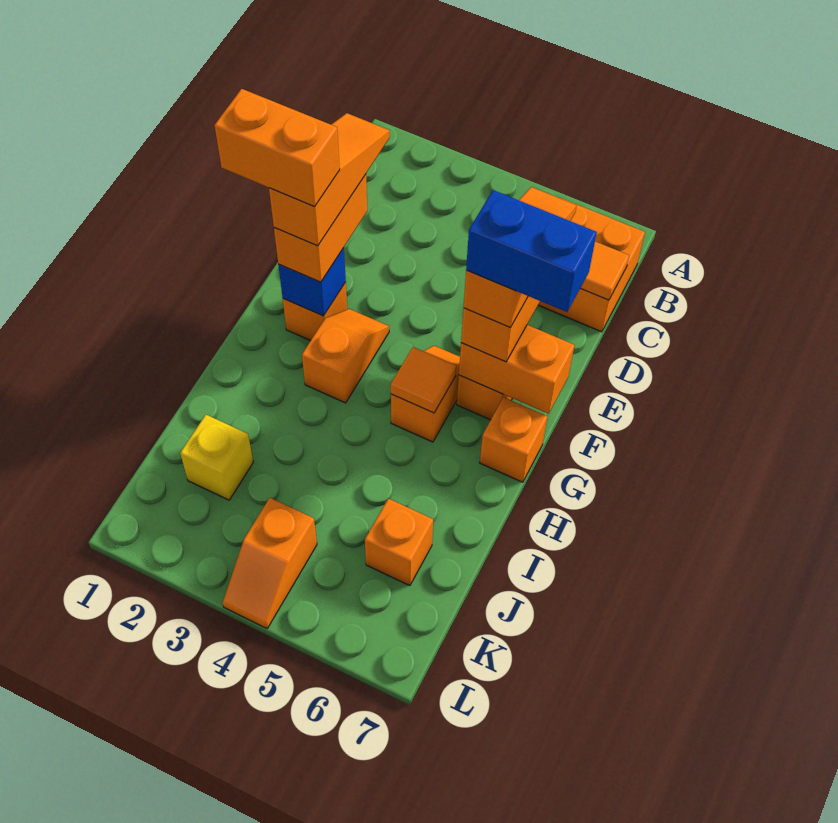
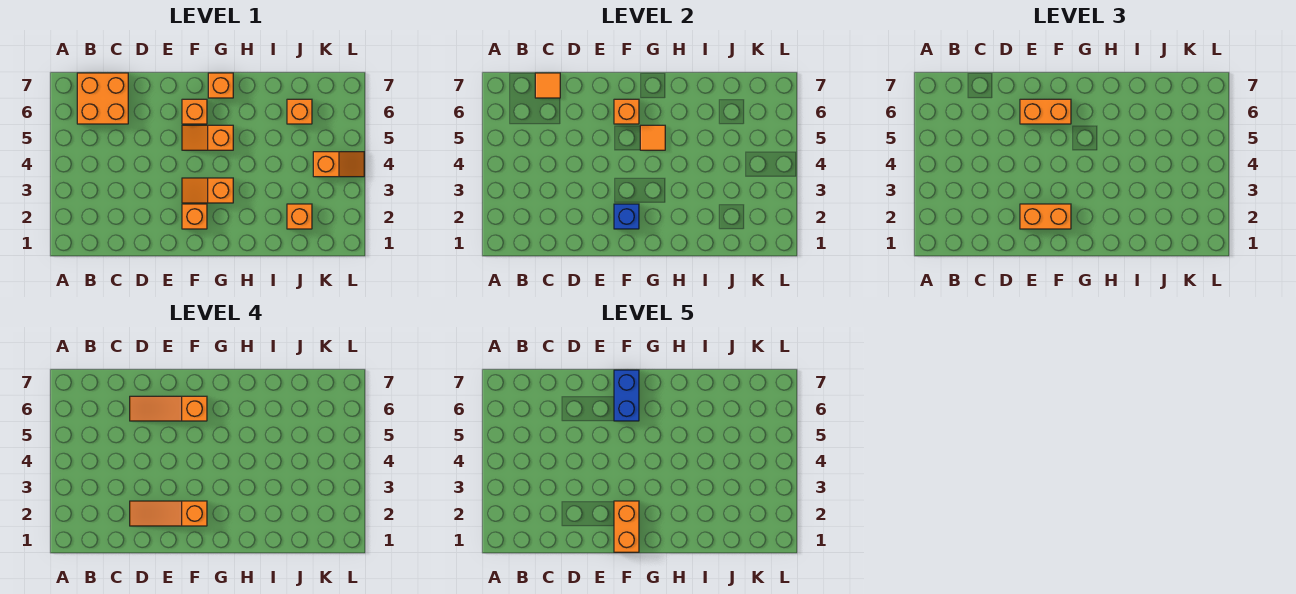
orange 1x2 brick [459,325,575,414] -> orange 1x1 brick [614,99,639,124]
yellow 1x1 brick [180,415,253,500] -> orange 1x1 brick [287,204,312,229]

